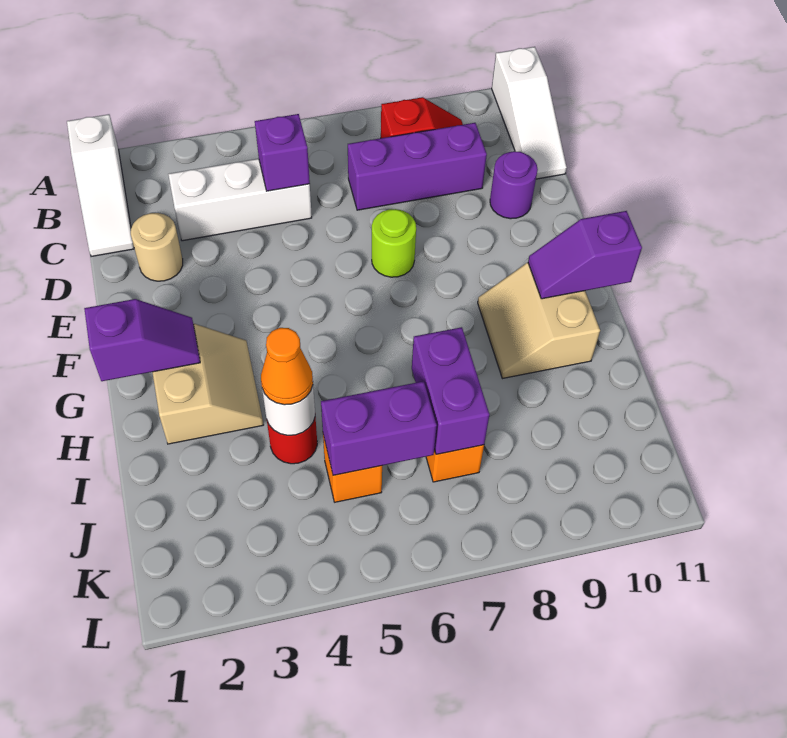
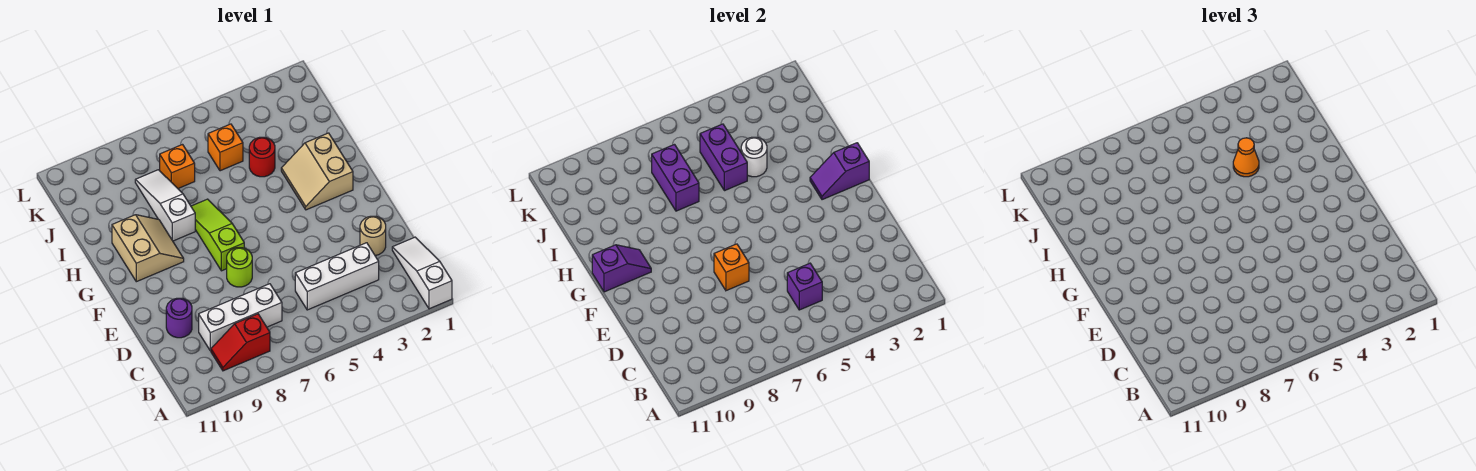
white 1x3 slope [492,47,567,179] -> white 1x3 slope moved to [135,170,195,241]
purple 1x3 brick [348,123,487,210] -> white 1x3 brick [199,284,282,351]
none -> orange 1x1 brick [714,244,749,291]
none -> lime 1x3 slope [191,199,244,271]
purple 1x2 brick [321,381,437,475] -> purple 1x2 brick turned to [700,124,747,191]

